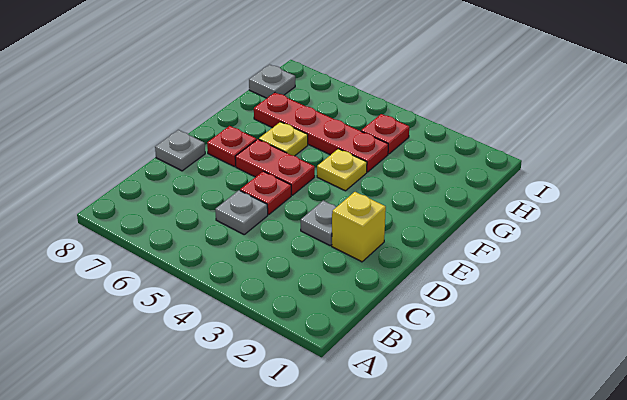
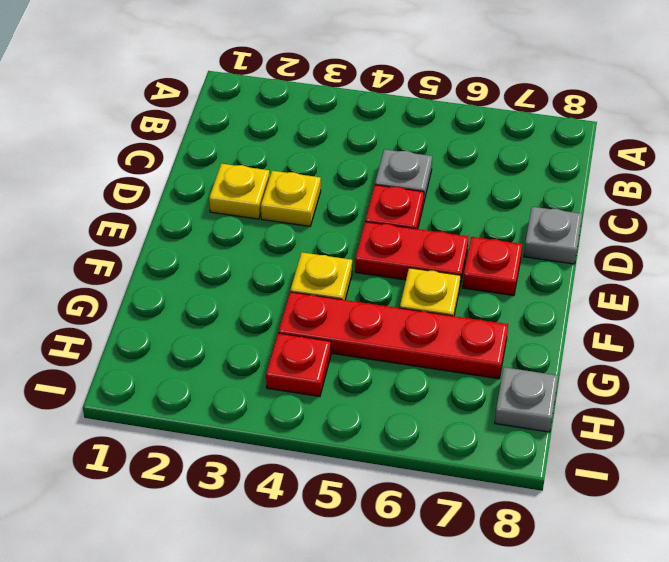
yellow 1x1 brick [332,192,386,262] -> yellow 1x1 plate [209,164,270,219]
grey 1x1 plate [301,201,336,245] -> yellow 1x1 plate [261,171,321,226]

